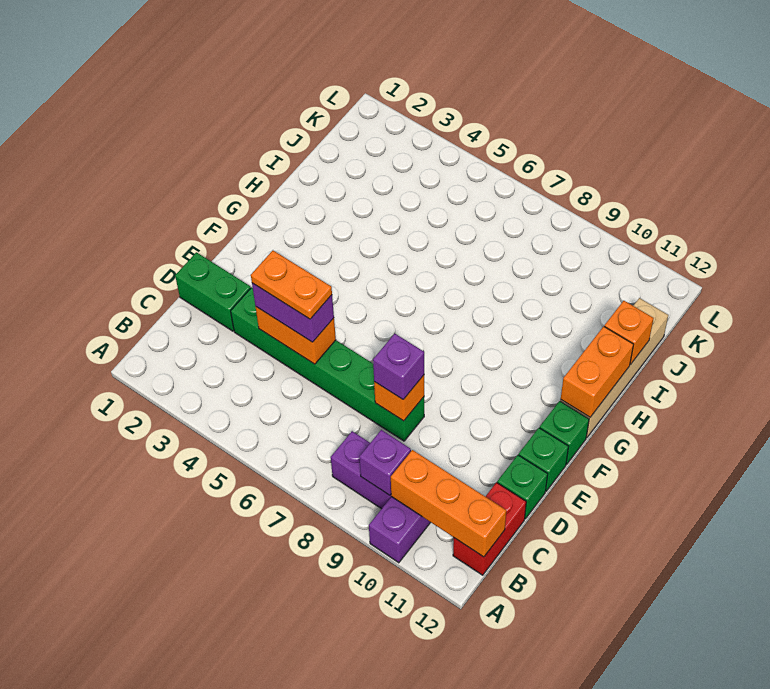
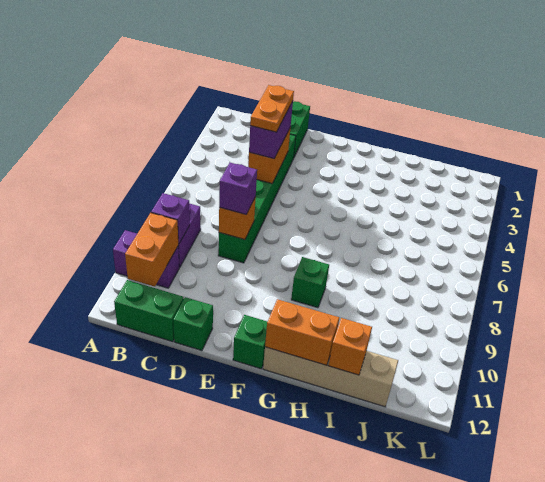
orange 1x3 brick [391,450,506,557] -> orange 1x2 brick [125,213,178,287]
red 1x2 brick [453,482,526,575] -> green 1x2 brick [114,280,184,342]
green 1x1 brick [519,428,569,491] -> green 1x1 brick moved to [291,257,329,308]

